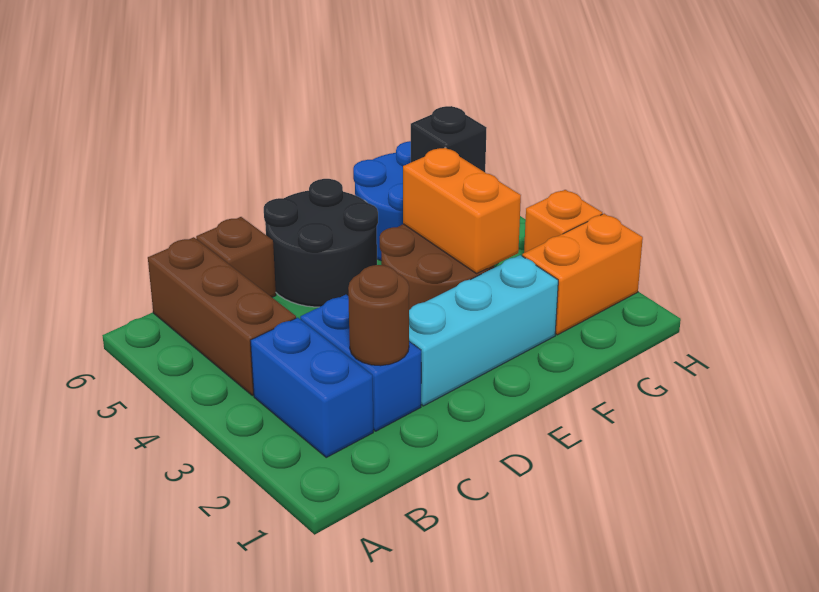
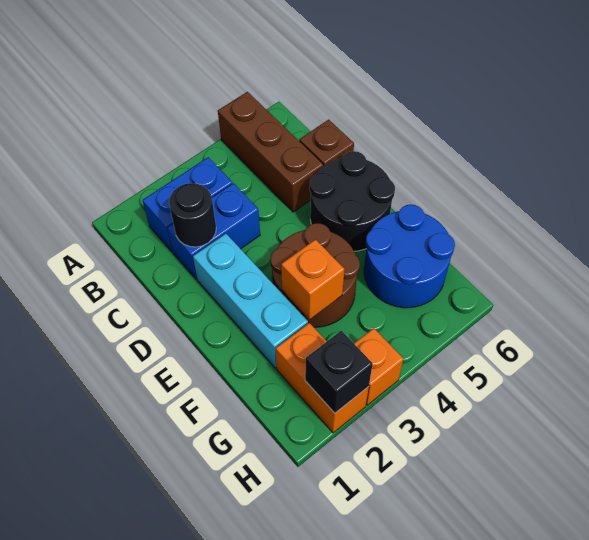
brown 1x3 brick [148,237,296,396] -> brown 1x3 brick turned to [218,92,323,212]
brown 1x1 round brick [348,265,409,366] -> black 1x1 round brick [169,183,216,247]
orange 1x2 brick [403,147,521,273] -> orange 1x1 brick [281,239,344,319]
black 1x1 brick [411,106,487,172] -> black 1x1 brick moved to [305,331,373,413]

